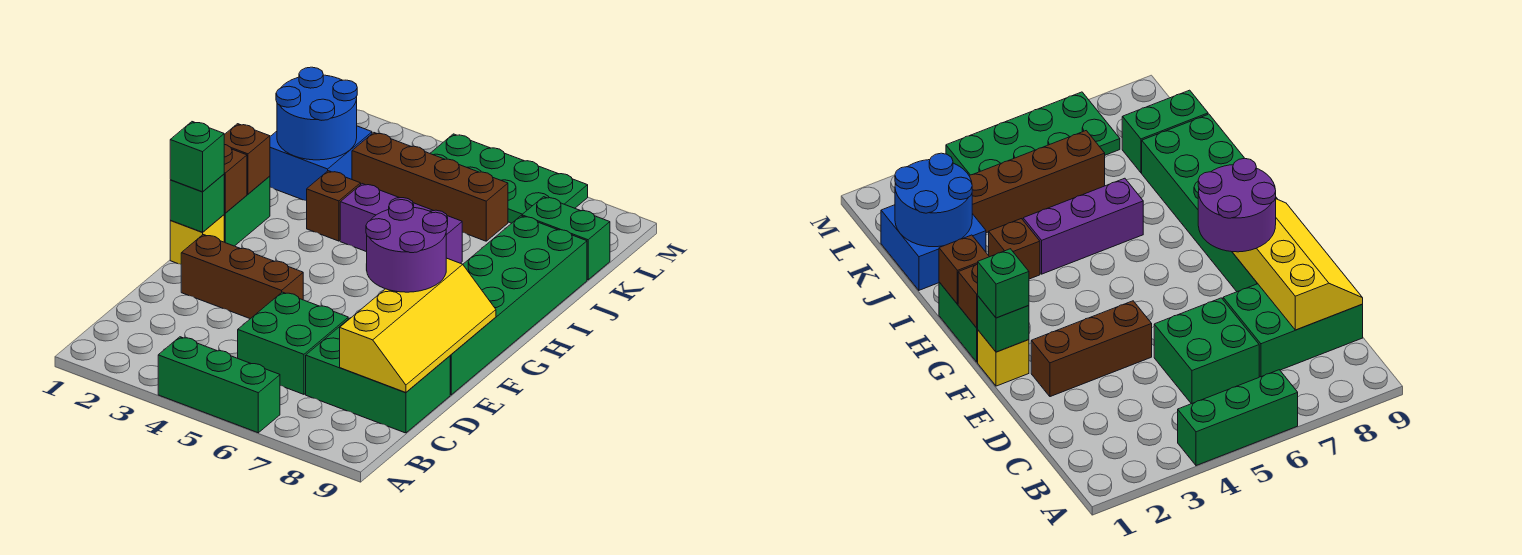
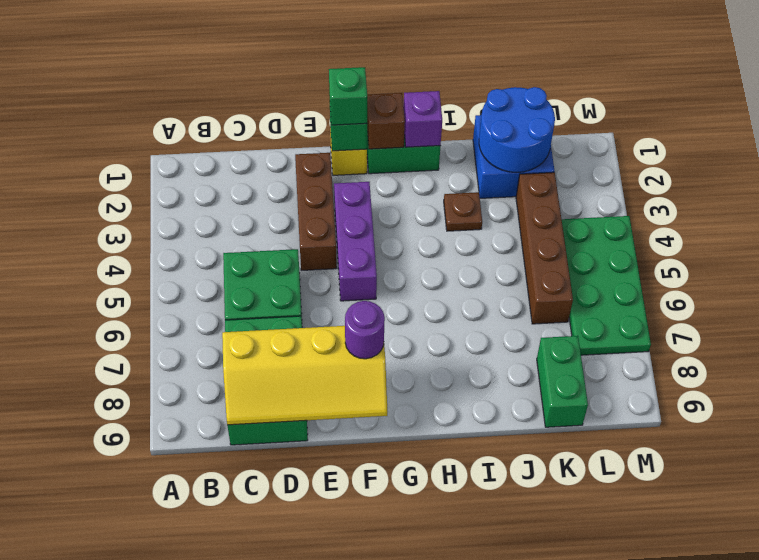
green 1x3 brick [158,337,280,433] -> none
purple 2x2 round brick [366,200,447,292] -> purple 1x1 round brick [345,301,385,359]
green 2x6 brick [450,216,587,395] -> none
brown 1x1 brick [224,124,270,194] -> purple 1x1 brick [403,91,442,147]
brown 1x1 brick [307,171,361,241] -> brown 1x1 plate [444,192,482,231]
purple 1x3 brick [340,184,462,263] -> purple 1x3 brick moved to [334,182,377,301]

